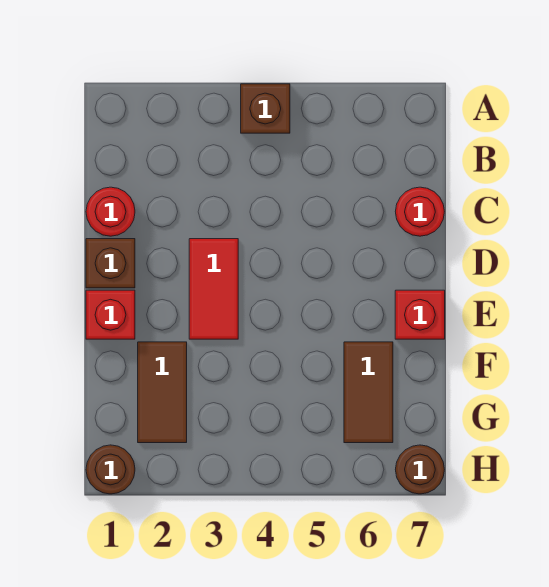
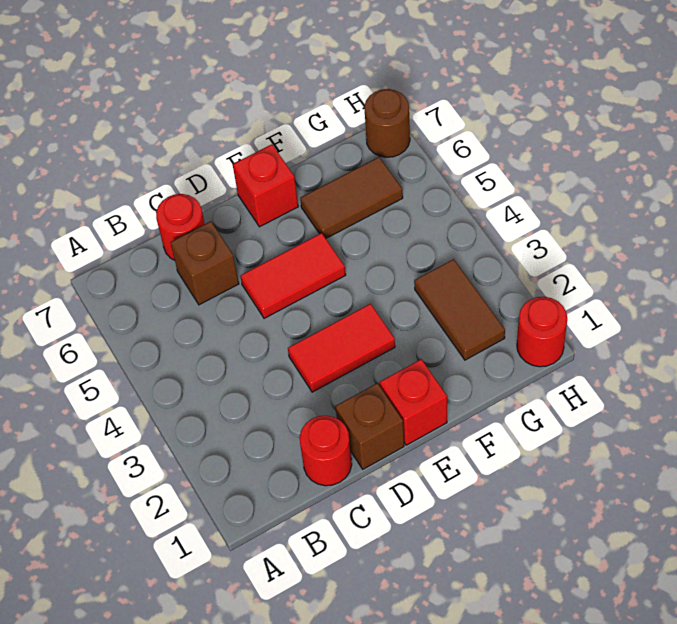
brown 1x1 brick [241,84,290,133] -> brown 1x1 brick moved to [170,221,239,305]
none -> red 1x2 tile [240,233,346,318]
brown 1x2 tile [138,342,187,443] -> brown 1x2 tile turned to [414,259,505,360]
brown 1x1 round brick [86,445,135,494] -> red 1x1 round brick [517,297,567,367]

